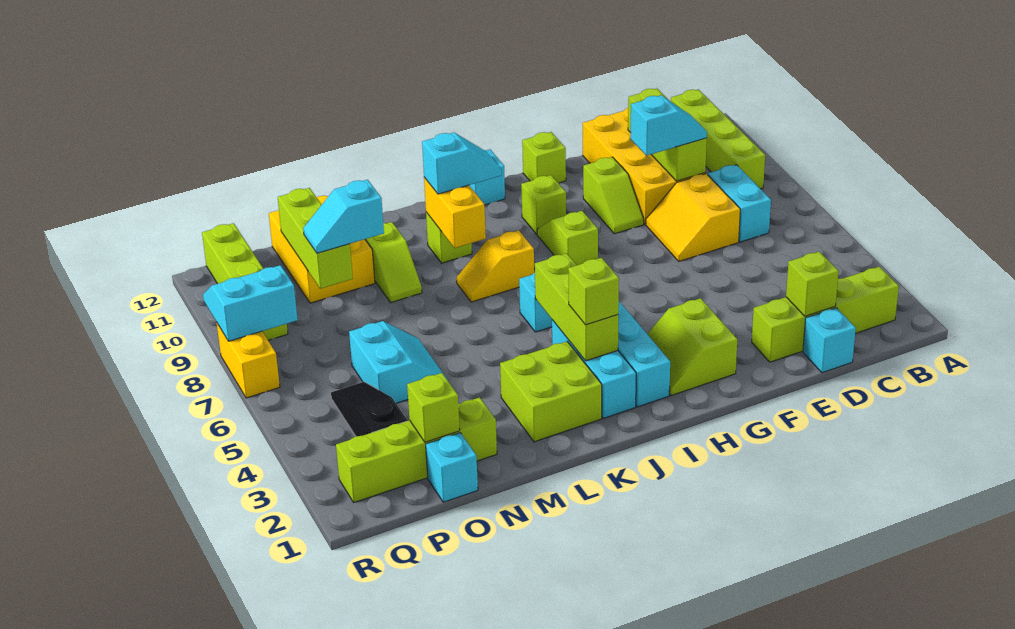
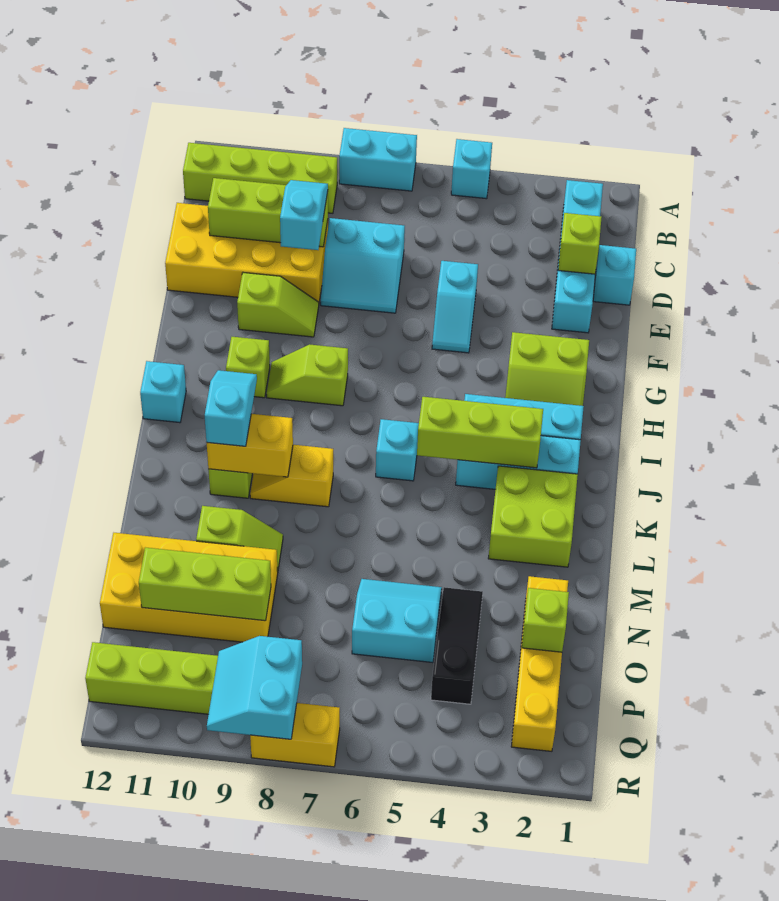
lime 1x4 brick [752,267,899,362] -> cyan 1x4 brick [552,180,603,333]
cyan 1x2 brick [708,165,771,242] -> cyan 1x2 brick moved to [339,128,417,191]
yellow 2x2 slope [646,174,740,261] -> cyan 2x2 slope [321,218,405,313]
lime 1x1 brick [522,132,566,183] -> none
lime 1x1 brick [568,258,619,325] -> none
yellow 1x2 slope [457,230,534,302] -> yellow 1x2 slope turned to [250,445,333,507]
lime 1x4 brick [336,397,497,502] -> yellow 1x4 brick [511,576,568,751]
cyan 1x2 slope [303,180,384,253] -> cyan 1x2 slope moved to [432,261,478,353]
yellow 2x3 brick [269,196,375,303] -> yellow 2x4 brick [100,533,278,642]
cyan 1x1 brick [426,433,478,502] -> cyan 1x1 brick moved to [451,139,492,199]
black 1x3 slope [331,382,407,436] -> black 1x3 slope turned to [431,587,483,704]

